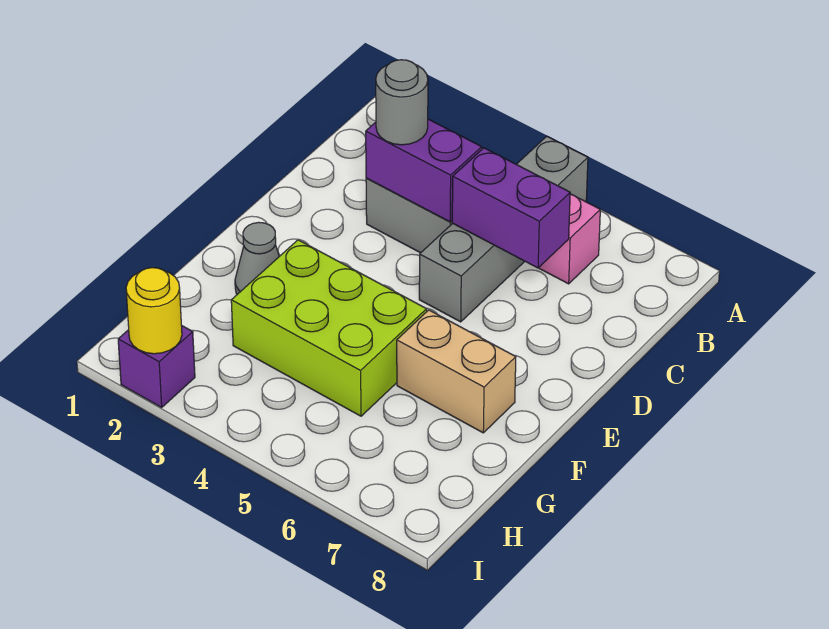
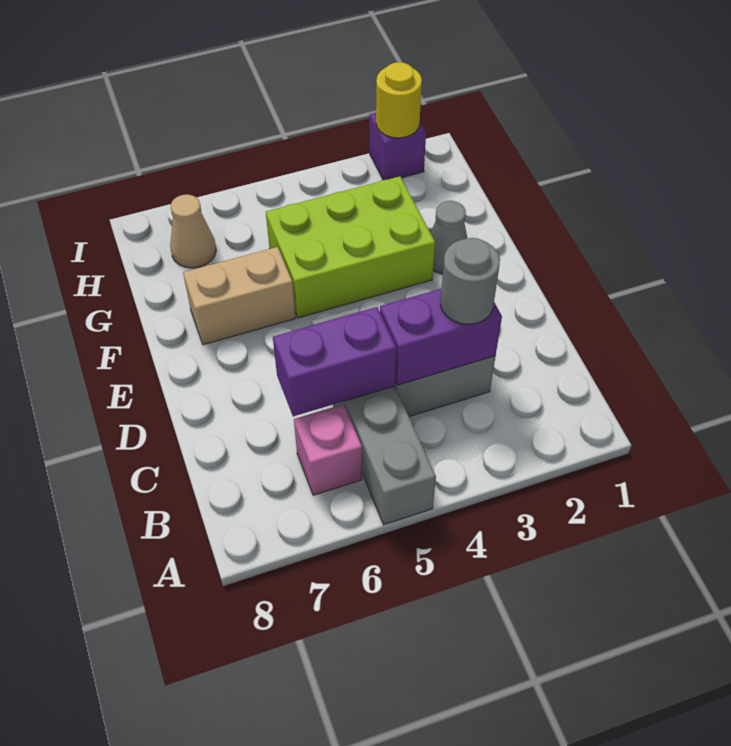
none -> tan 1x1 cone [170,194,216,268]

